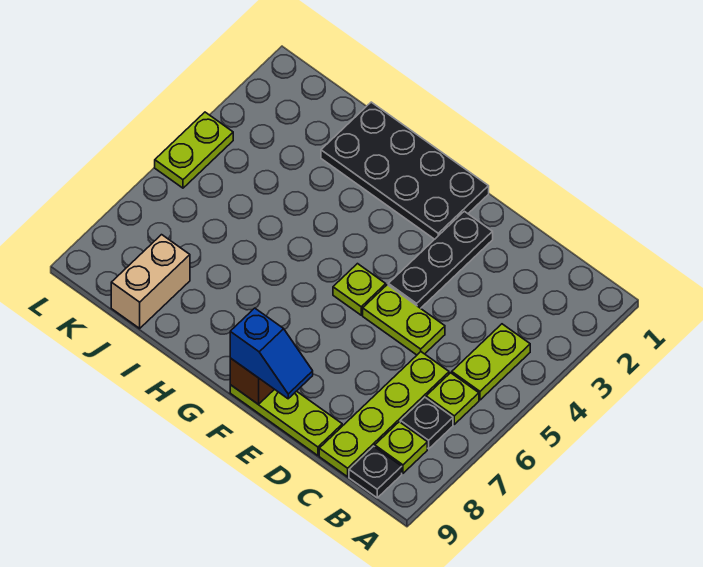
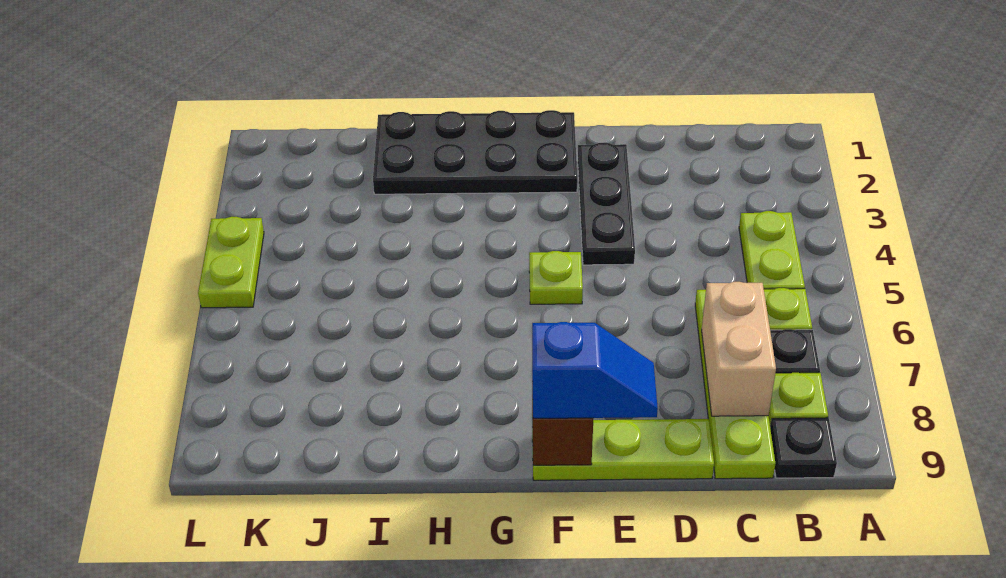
lime 1x2 plate [363,285,445,355] -> none
tan 1x2 brick [111,235,190,328] -> tan 1x2 brick moved to [702,282,776,416]

